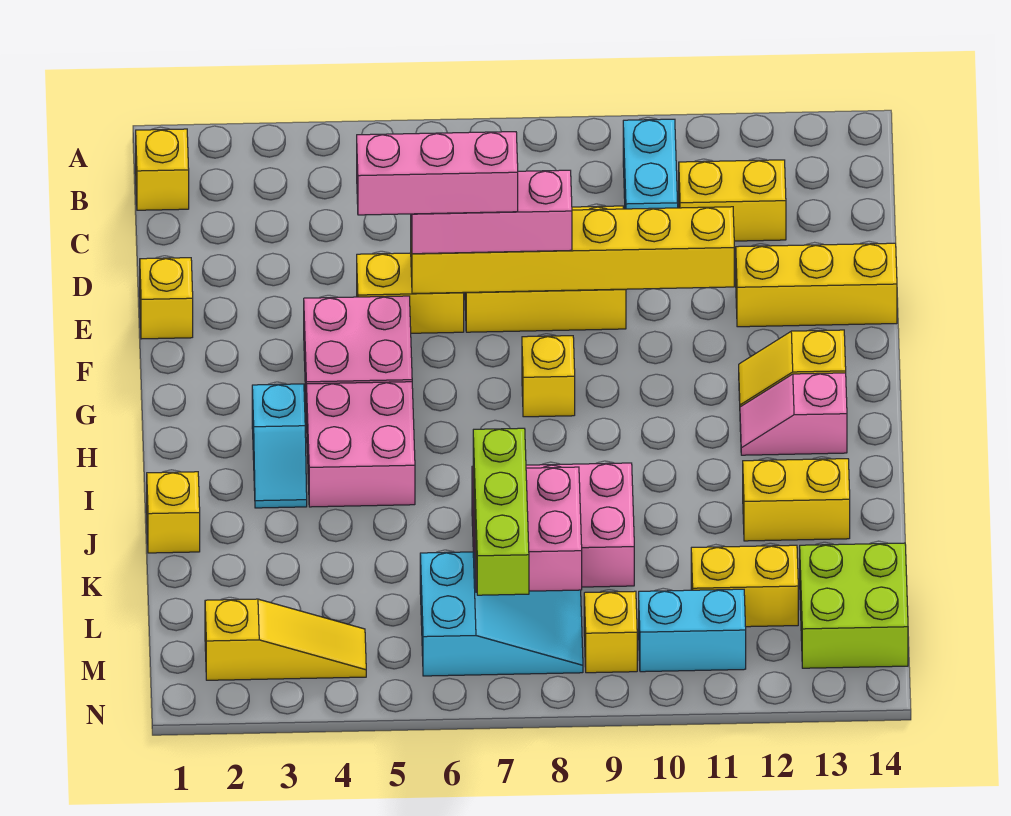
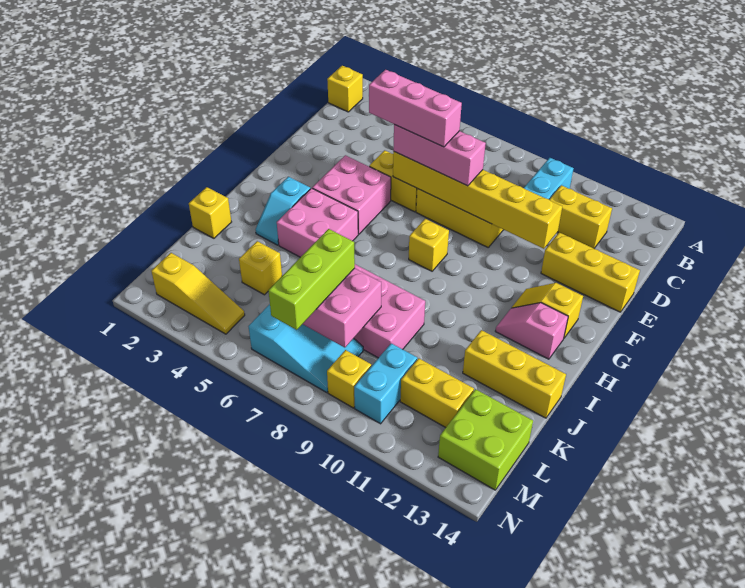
yellow 1x1 brick [140,258,193,339] -> yellow 1x1 brick moved to [239,241,282,295]
yellow 1x2 brick [743,459,850,541] -> yellow 1x3 brick [463,330,566,418]
cyan 1x2 brick [639,589,746,672] -> cyan 1x2 brick turned to [354,343,417,424]

